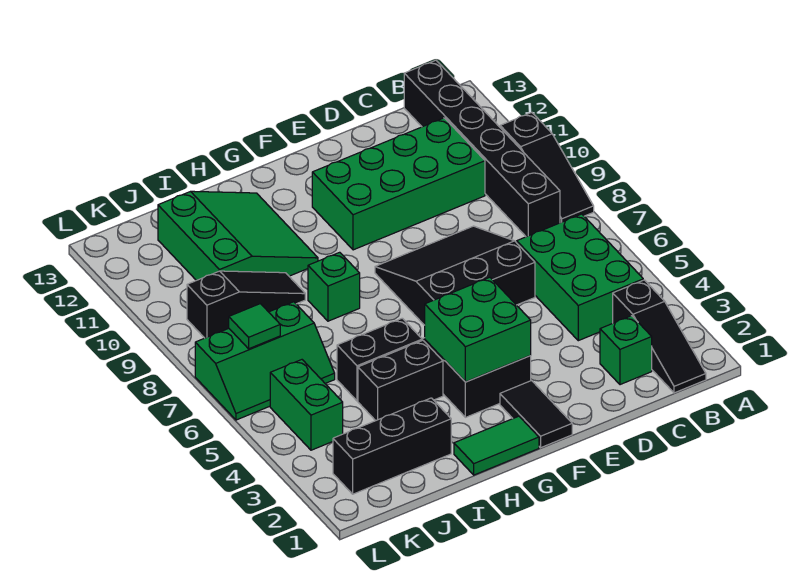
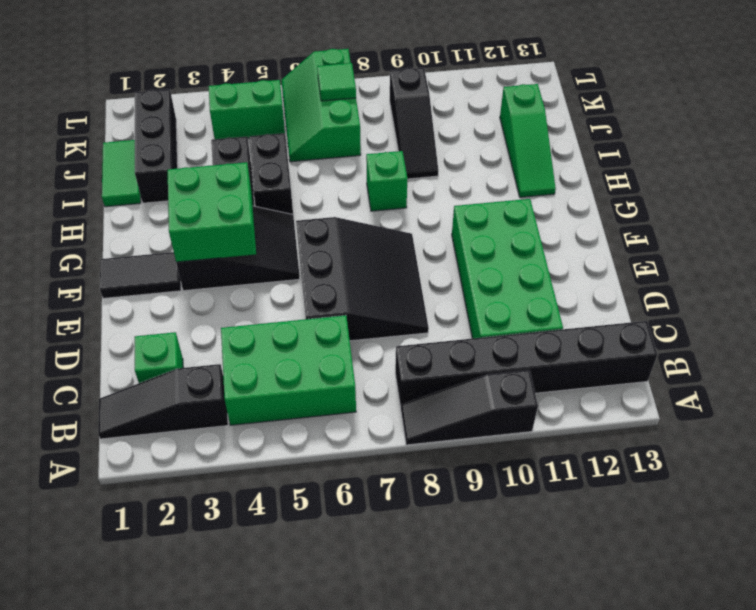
green 1x2 tile [454,416,539,475] -> green 1x2 tile moved to [102,140,141,207]
green 3x3 slope [158,191,318,281] -> green 1x3 slope [500,84,556,197]

